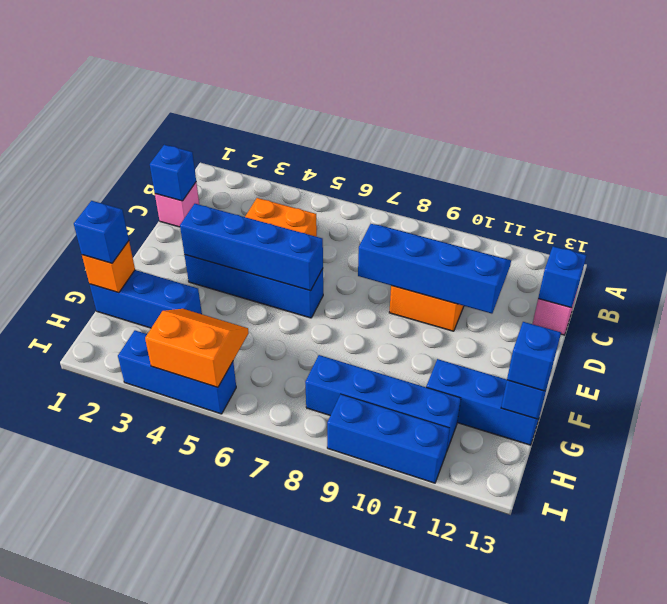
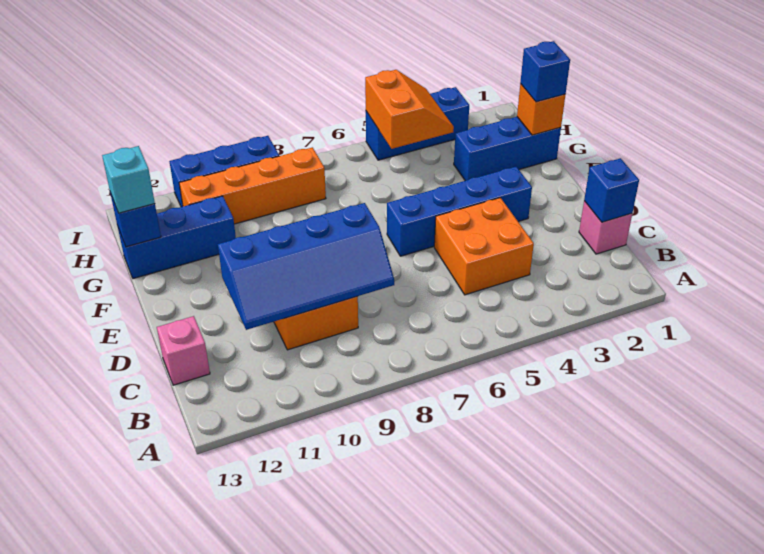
blue 1x1 brick [538,246,587,308] -> none
blue 1x4 brick [180,204,323,291] -> none
blue 1x1 brick [507,322,561,391] -> cyan 1x1 brick [102,146,155,213]
orange 2x2 slope [145,309,249,387] -> orange 2x2 slope turned to [365,70,454,149]
blue 1x4 brick [305,355,461,452] -> orange 1x4 brick [179,147,326,224]

